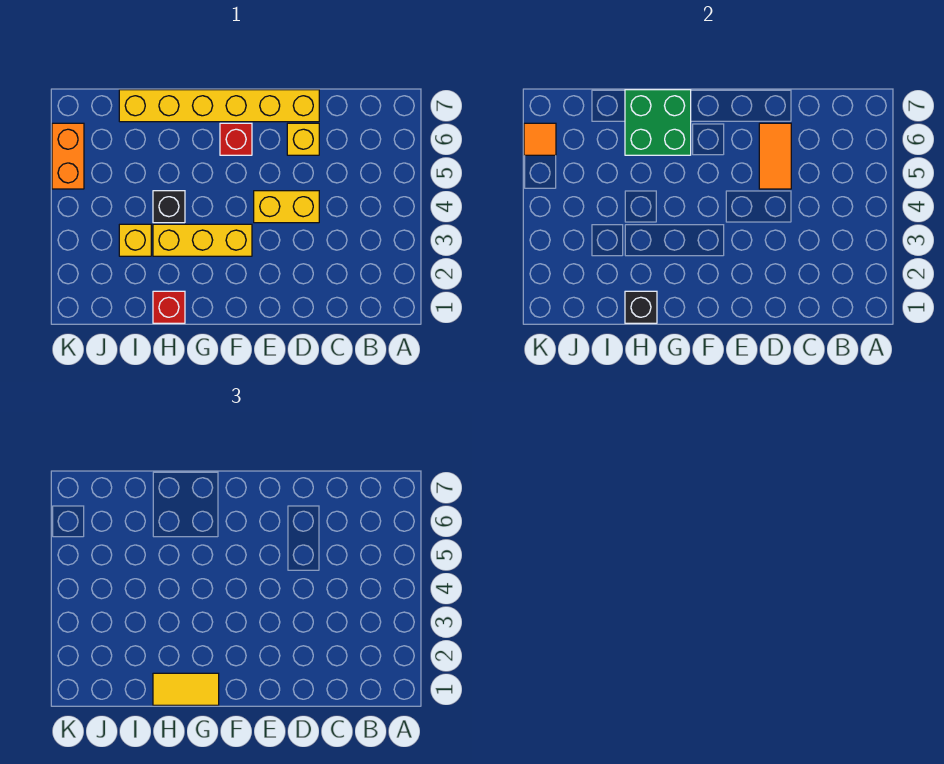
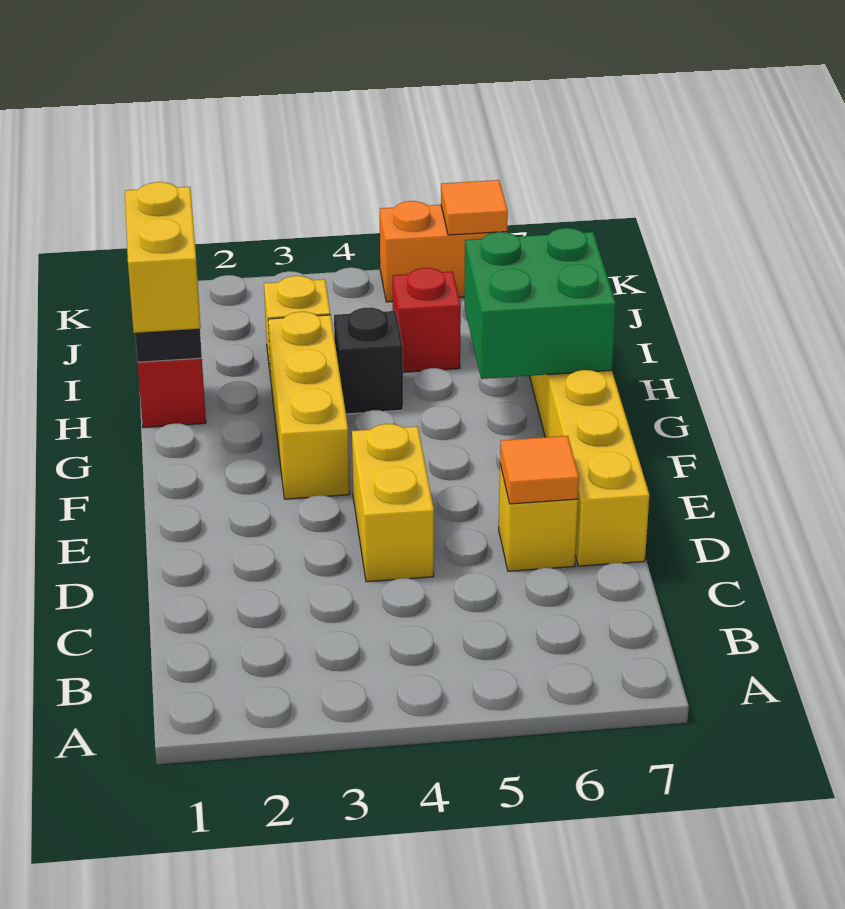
orange 1x2 tile [759,123,791,189] -> orange 1x1 tile [500,436,579,504]
red 1x1 brick [220,123,252,155] -> red 1x1 brick moved to [392,268,461,372]
yellow 1x2 tile [153,673,219,705] -> yellow 1x2 brick [125,182,201,333]

